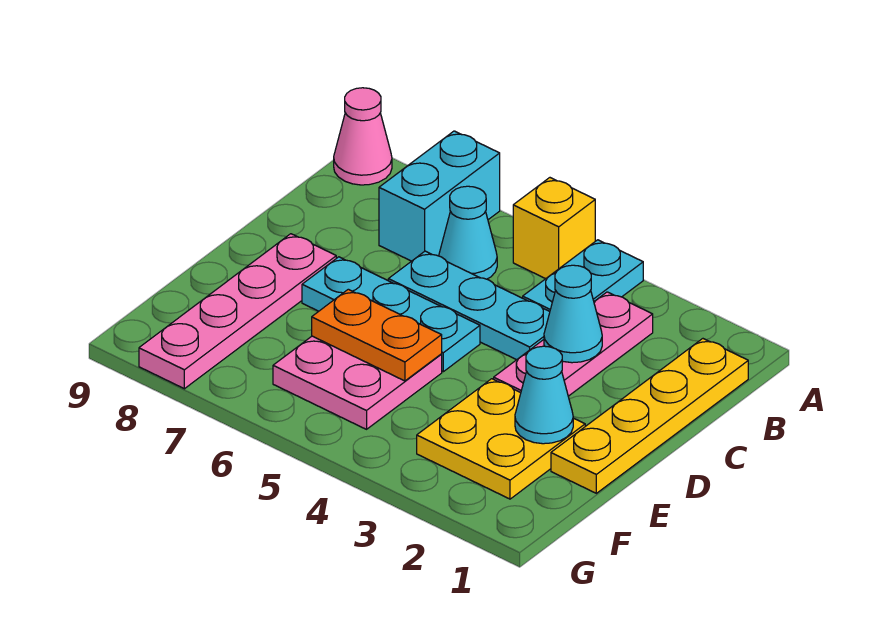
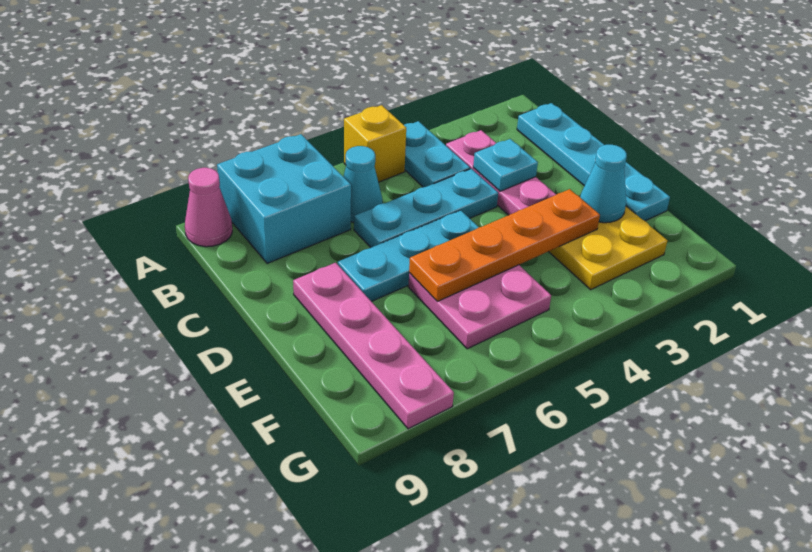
cyan 1x2 brick [379,131,500,261] -> cyan 2x2 brick [217,134,351,263]
yellow 1x4 plate [551,339,748,493] -> cyan 1x4 plate [517,103,670,221]
cyan 1x1 cone [544,265,602,363] -> cyan 1x1 plate [473,139,538,191]
orange 1x2 plate [312,289,442,381] -> orange 1x4 plate [409,189,600,301]

